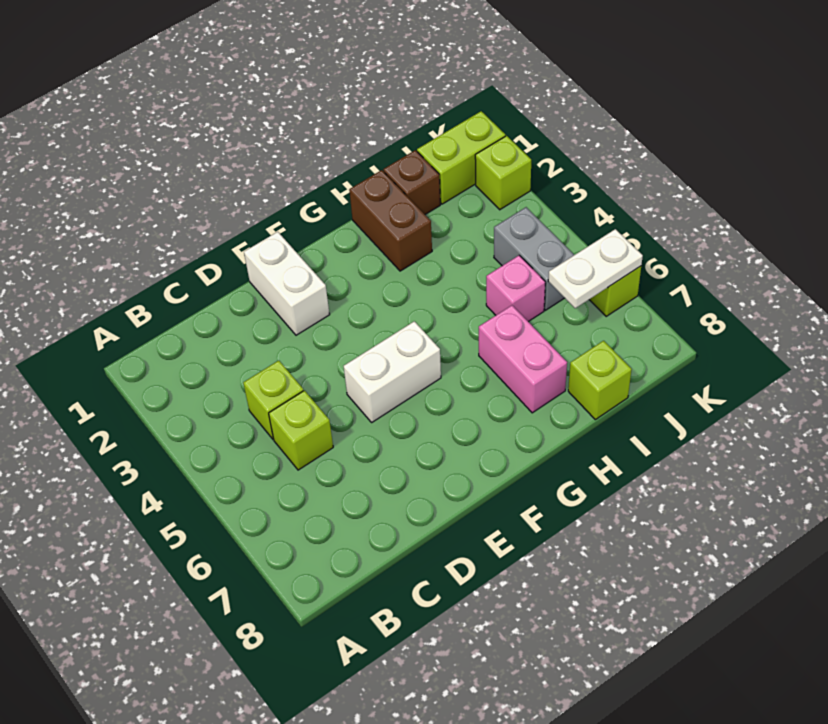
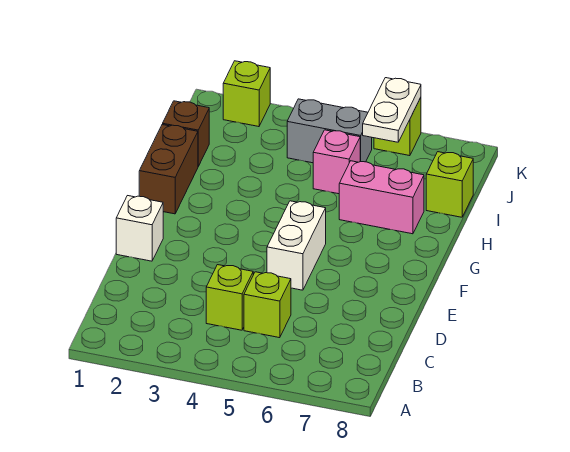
white 1x2 brick [244,232,330,335] -> white 1x1 brick [116,196,163,261]
brown 1x2 brick [349,170,432,271] -> brown 1x2 brick turned to [139,125,198,214]
lime 1x2 brick [417,111,505,204] -> none

